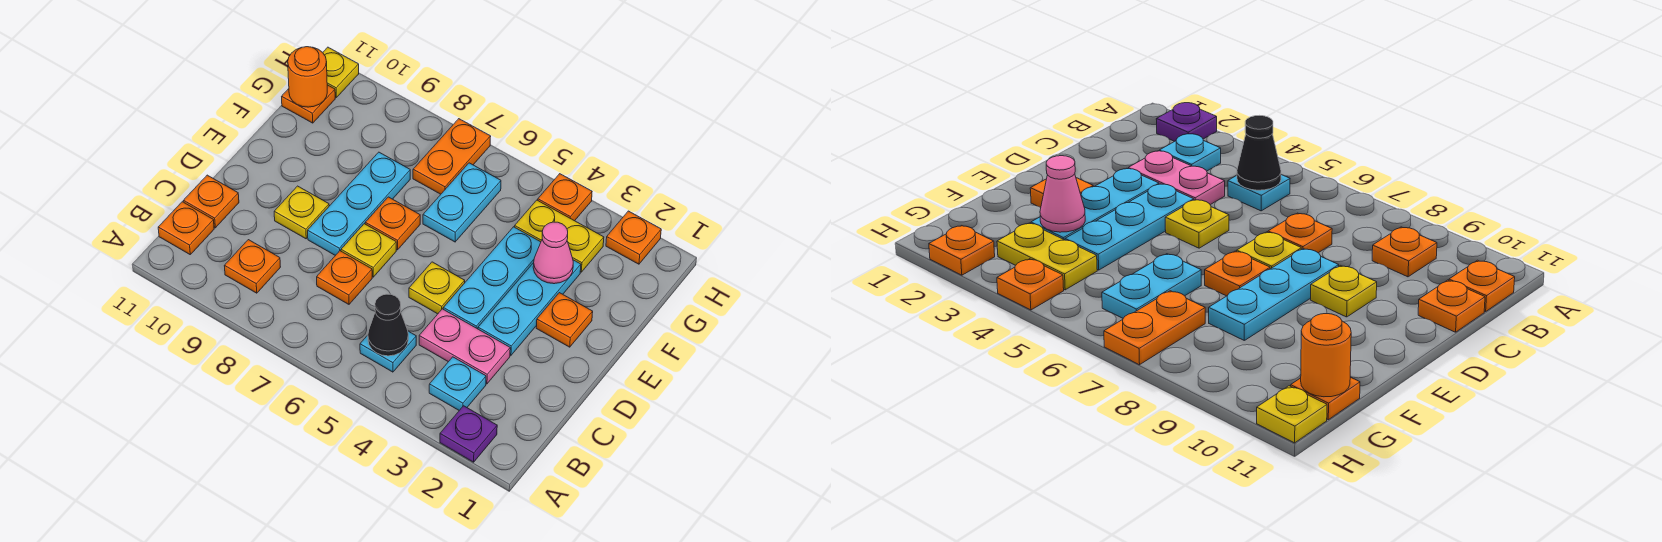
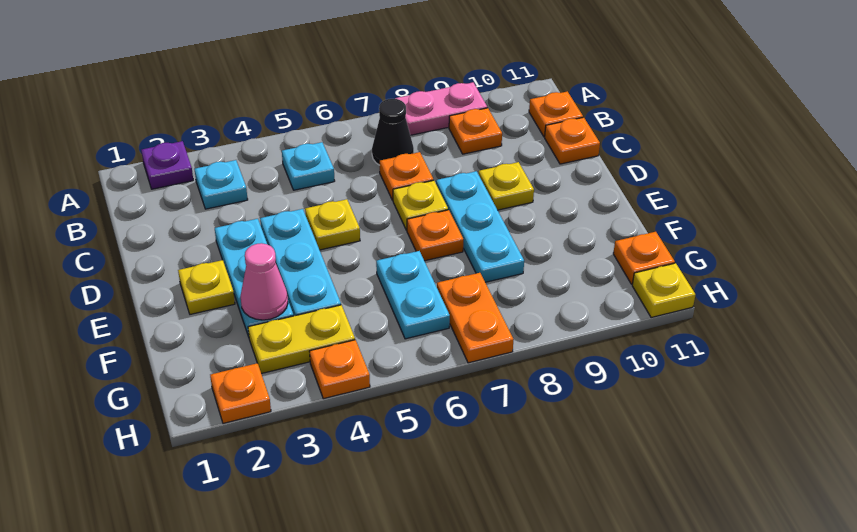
black 1x1 cone [368,294,408,356] -> black 1x1 cone moved to [372,99,414,165]
pink 1x2 plate [419,309,510,384] -> pink 1x2 plate moved to [395,82,487,135]
orange 1x1 plate [536,293,593,347] -> yellow 1x1 plate [178,260,235,314]
orange 1x1 round brick [288,47,327,107] -> none

